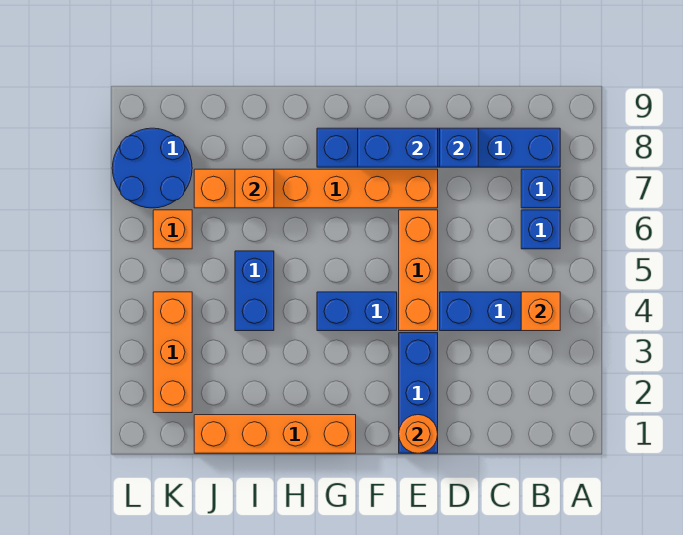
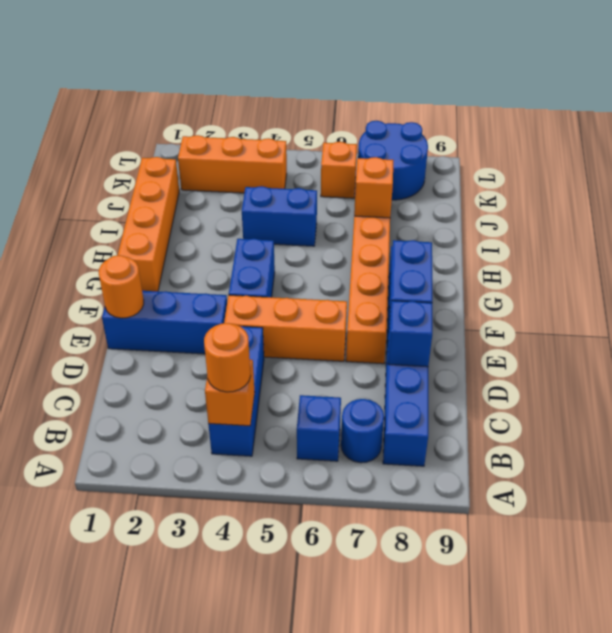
none -> orange 1x1 round brick [204,323,251,392]
blue 1x1 brick [521,169,560,208] -> blue 1x1 round brick [341,399,384,463]

